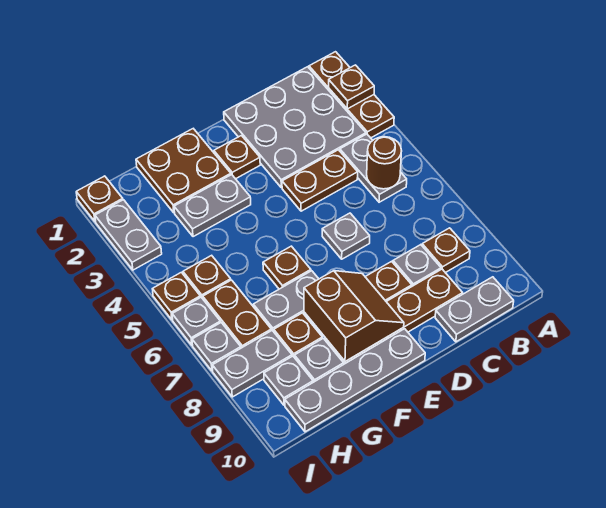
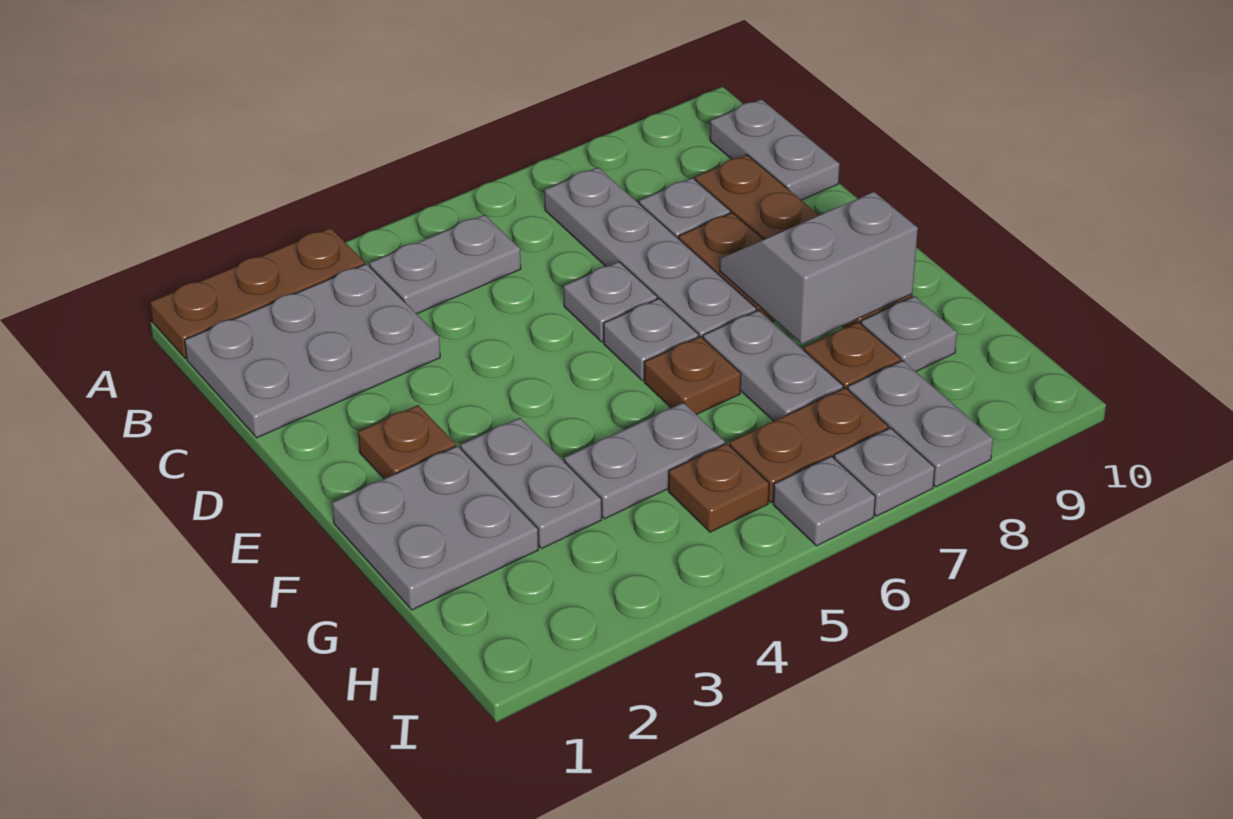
brown 1x1 plate [329,65,374,109] -> none
grey 3x3 plate [224,67,366,188] -> grey 2x3 plate [185,264,440,438]
brown 1x1 round brick [367,137,402,189] -> none
brown 1x1 plate [422,228,470,273] -> none
brown 1x2 plate [282,150,358,211] -> none
brown 2x2 slope [304,271,404,362] -> grey 2x2 slope [720,192,918,344]
grey 1x4 plate [285,329,425,432] -> grey 1x4 plate moved to [545,167,756,338]
brown 2x2 plate [136,129,231,213] -> grey 2x2 plate [332,446,538,610]
grey 1x1 plate [264,356,313,405] -> grey 1x1 plate moved to [604,299,699,381]
brown 1x1 plate [76,176,123,222] -> none
grey 1x2 plate [95,200,162,270] -> grey 1x2 plate moved to [564,403,725,519]
brown 1x1 plate [153,272,200,320] -> none

